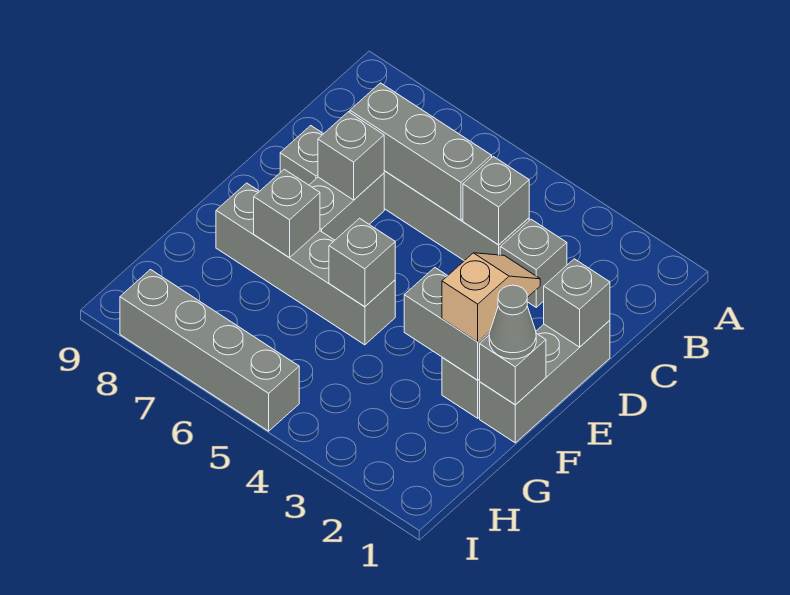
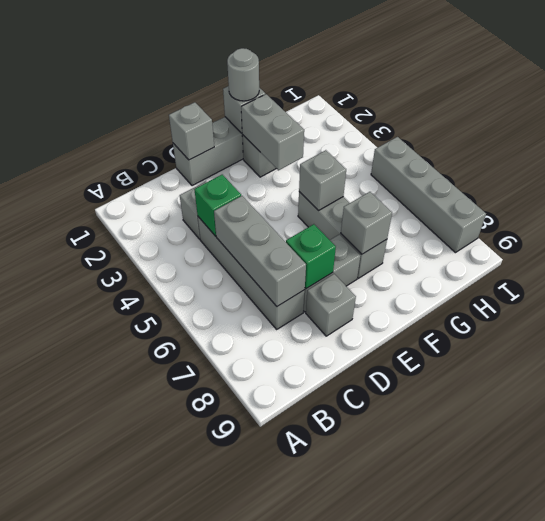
grey 1x1 brick [463,157,529,245] -> green 1x1 brick [194,175,241,236]
grey 1x1 brick [318,112,384,200] -> green 1x1 brick [286,224,336,289]
tan 1x2 slope [442,253,540,342] -> none
grey 1x1 cone [489,285,536,359] -> grey 1x1 round brick [227,48,259,101]
grey 1x4 brick [216,183,395,345] -> grey 1x3 brick [298,192,387,278]

